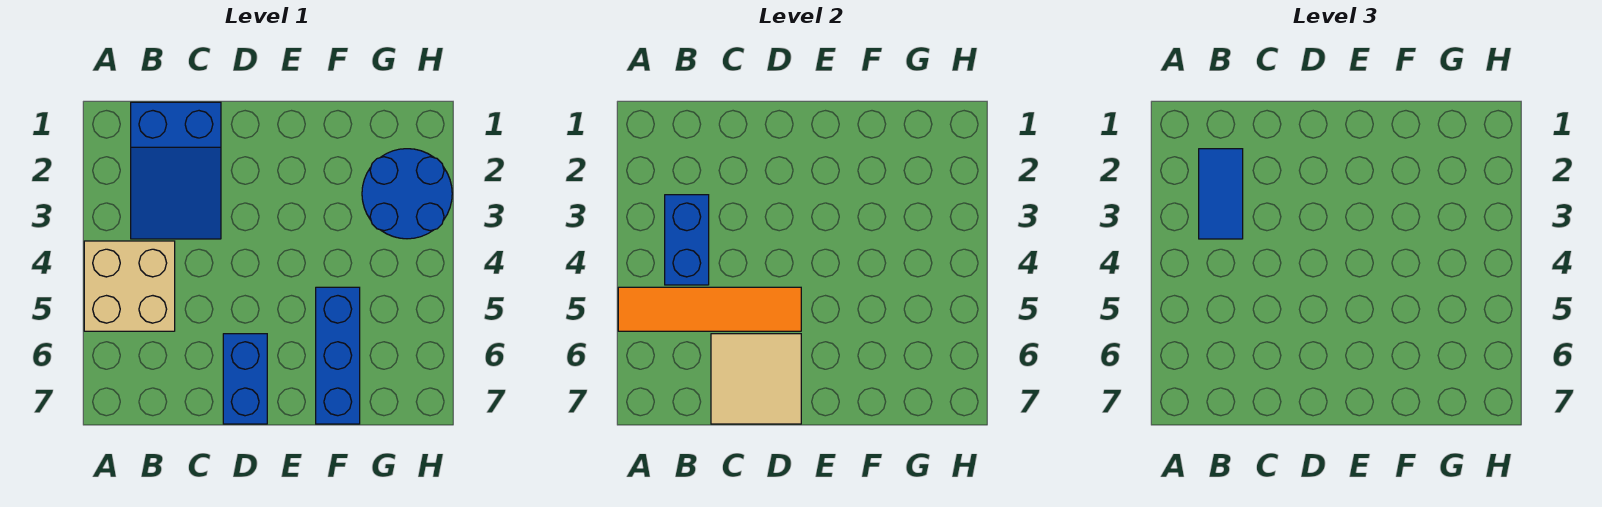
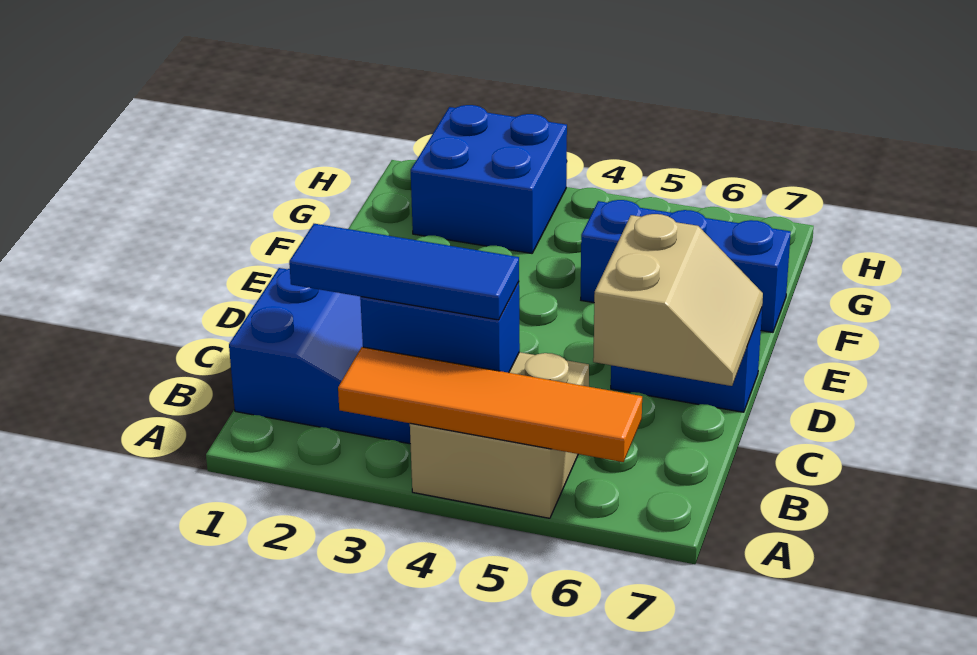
orange 1x4 tile [618,287,801,331] -> orange 1x4 tile turned to [338,347,642,462]
blue 1x2 tile [1199,149,1243,239] -> blue 1x3 tile [289,224,519,320]
tan 2x2 tile [711,334,801,424] -> tan 2x2 slope [593,214,763,386]
blue 2x2 round brick [362,149,452,239] -> blue 2x2 brick [411,105,567,253]

